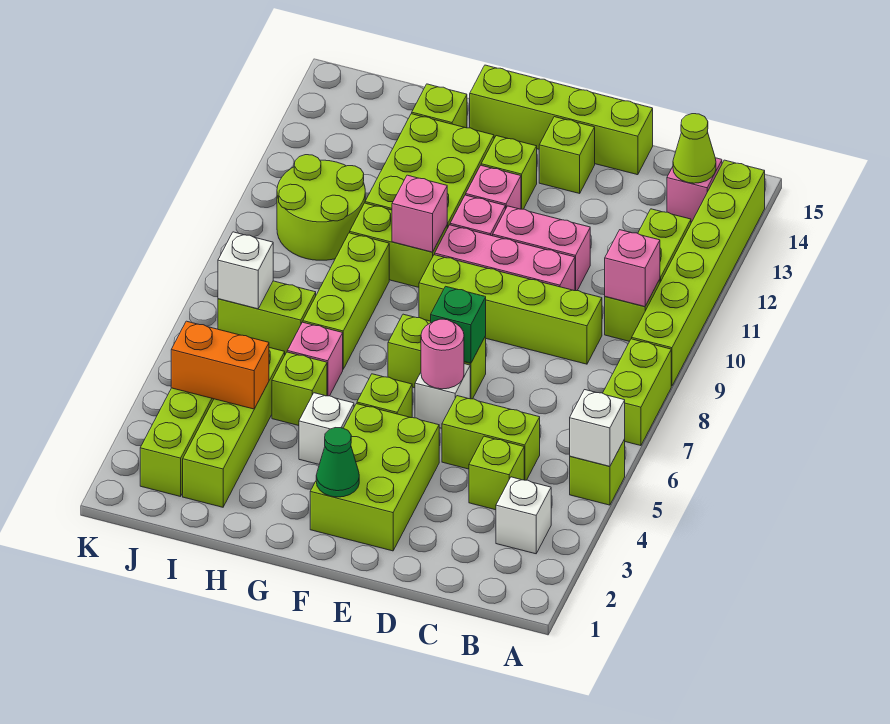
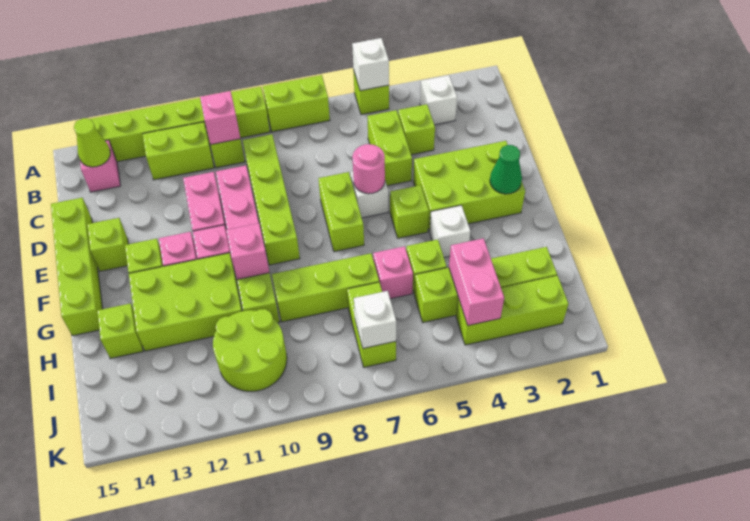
green 1x1 brick [431,286,486,363] -> none
orange 1x2 brick [171,321,269,409] -> pink 1x2 brick [449,238,504,325]

